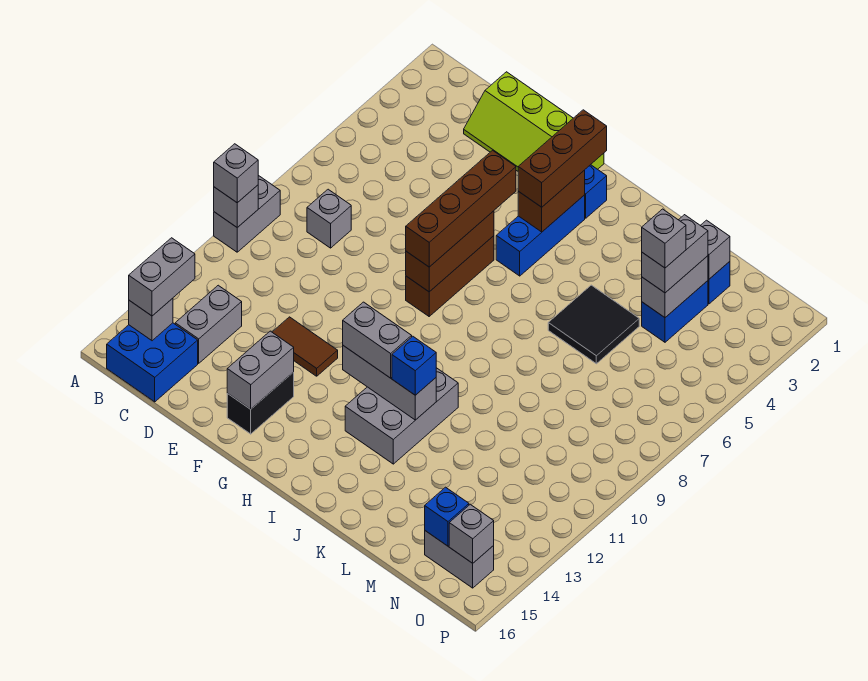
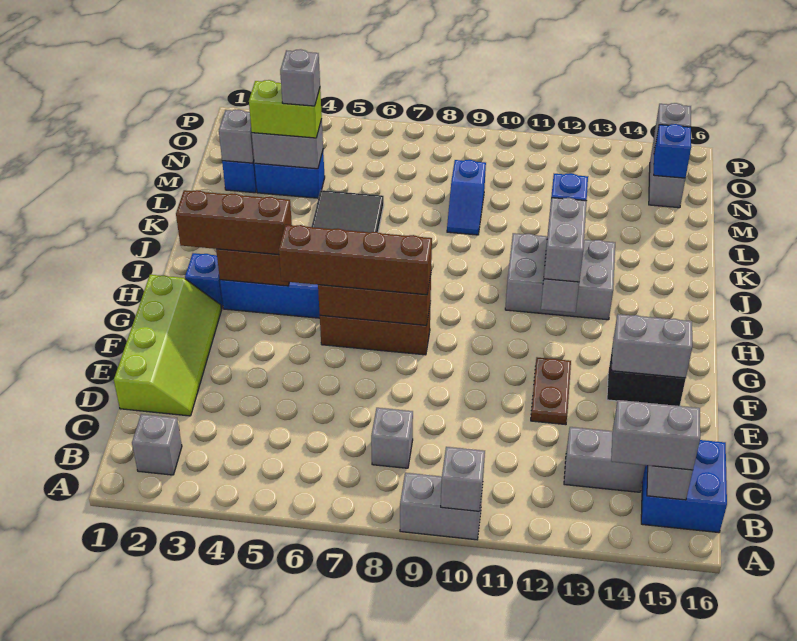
grey 1x1 brick [214,144,258,203] -> grey 1x1 brick moved to [132,414,182,475]
brown 1x2 tile [272,317,338,376] -> brown 1x2 plate [531,357,571,425]
none -> blue 1x2 slope [447,160,486,235]
grey 1x2 brick [642,215,708,293] -> lime 1x2 brick [249,80,322,138]

